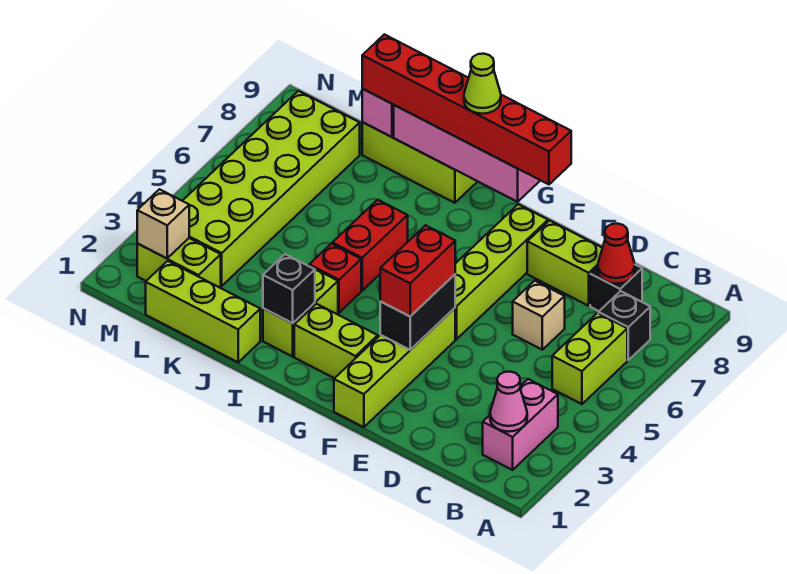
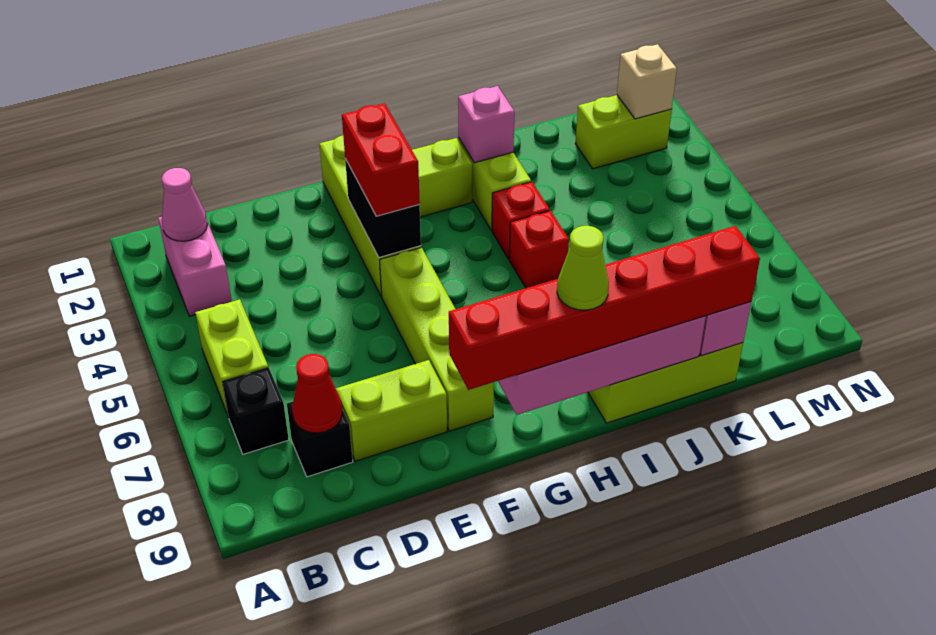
tan 1x1 brick [513,281,565,350] -> none
black 1x1 brick [263,254,315,323] -> pink 1x1 brick [458,86,515,163]
red 1x2 brick [332,200,408,291] -> red 1x1 brick [509,211,569,288]
lime 1x3 brick [146,261,260,362] -> none
lime 2x6 brick [183,91,360,286] -> none

